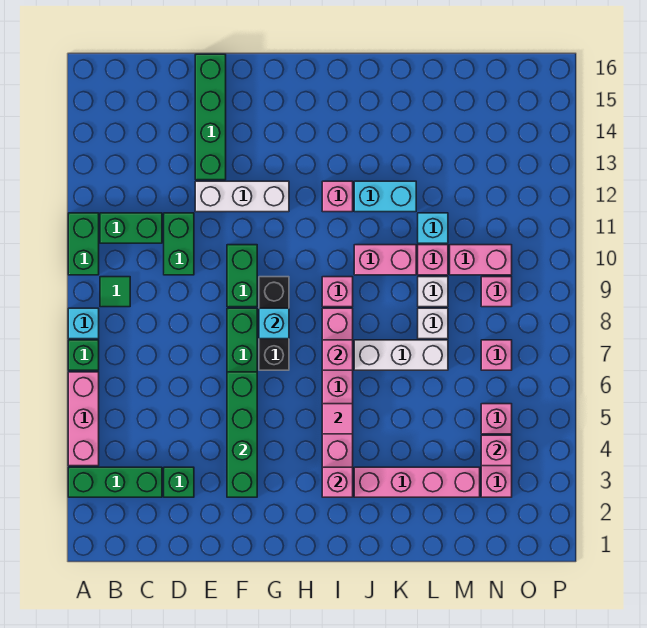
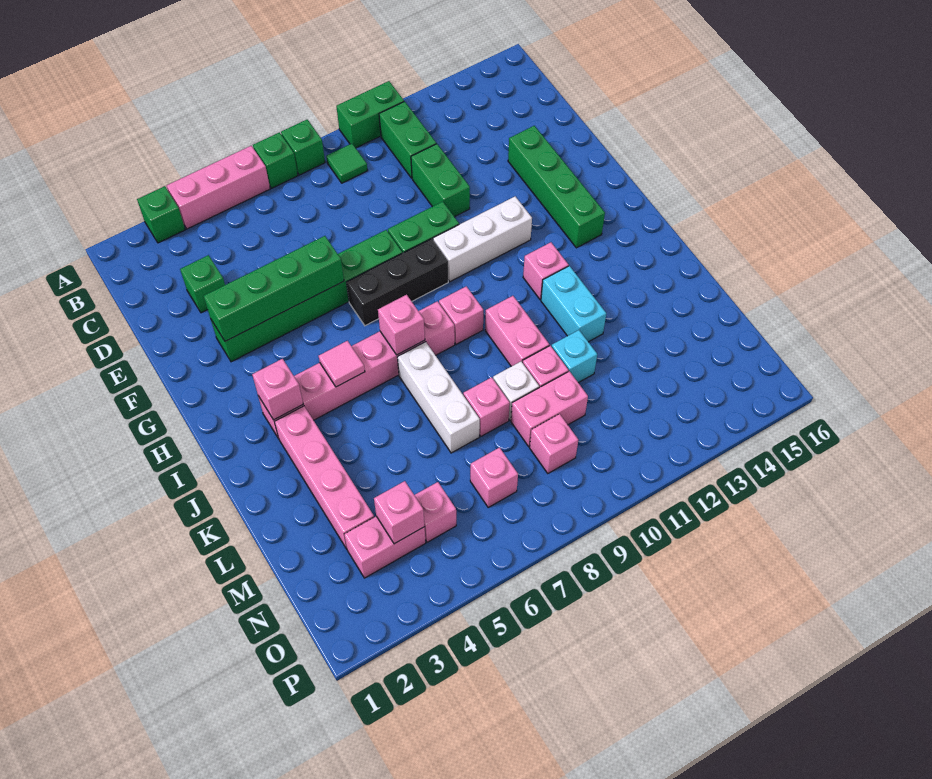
green 1x3 brick [68,467,162,497] -> green 1x1 brick [137,186,185,243]
cyan 1x1 brick [68,308,99,339] -> green 1x1 brick [281,119,325,175]
green 1x2 brick [164,213,194,275] -> green 1x2 brick turned to [411,144,470,217]
white 1x3 brick [195,181,289,212] -> white 1x3 brick turned to [433,196,532,282]
green 1x4 brick [195,54,226,180] -> green 1x4 brick turned to [508,126,605,248]
cyan 1x1 brick [259,308,289,339] -> none
white 1x1 brick [418,308,448,339] -> pink 1x1 brick [463,377,510,436]
pink 1x2 brick [450,245,512,275] -> pink 1x2 brick turned to [511,371,588,447]

